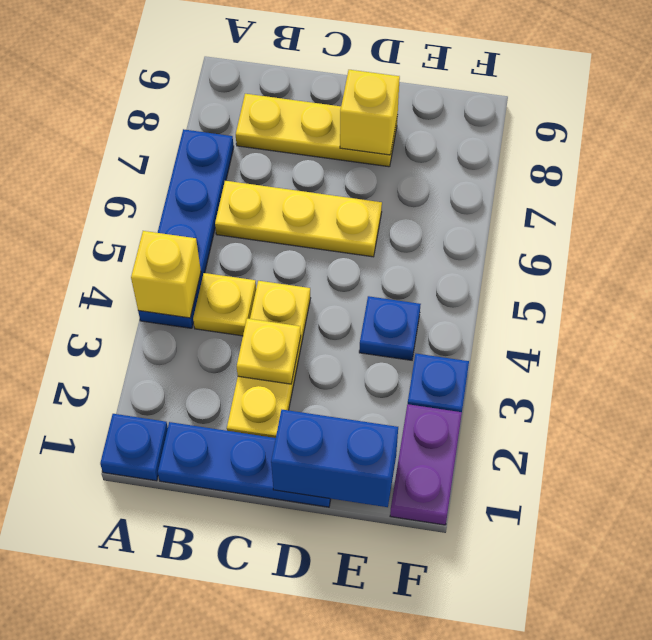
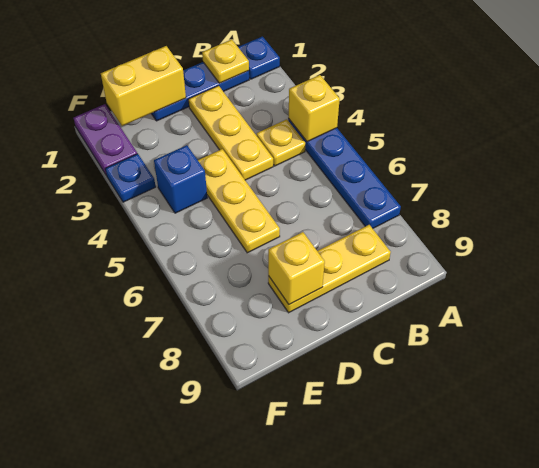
yellow 1x3 plate [215,181,382,257] -> yellow 1x3 plate turned to [198,149,280,253]
yellow 1x1 plate [237,319,301,384] -> yellow 1x1 plate moved to [202,39,249,83]
blue 1x2 brick [271,410,398,507] -> yellow 1x2 brick [101,46,186,126]
blue 1x1 plate [359,296,421,360] -> blue 1x1 brick [154,145,207,213]

